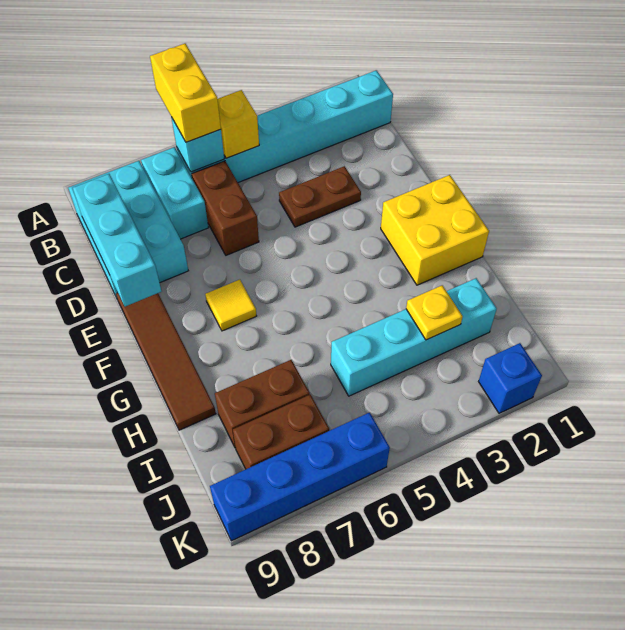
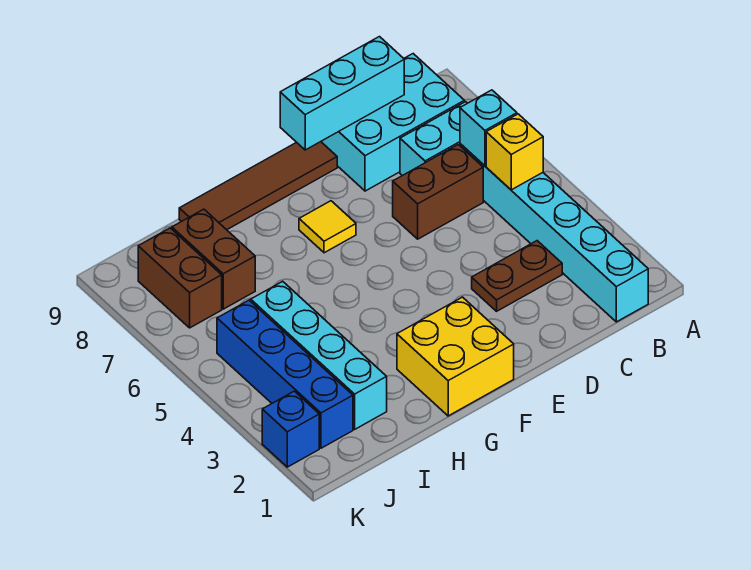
yellow 1x2 brick [150,44,221,142] -> none
brown 1x2 plate [279,166,361,227] -> brown 1x2 plate turned to [472,241,562,311]
yellow 1x1 plate [406,285,463,340] -> none
blue 1x4 brick [210,413,390,541] -> blue 1x4 brick moved to [217,300,353,448]

